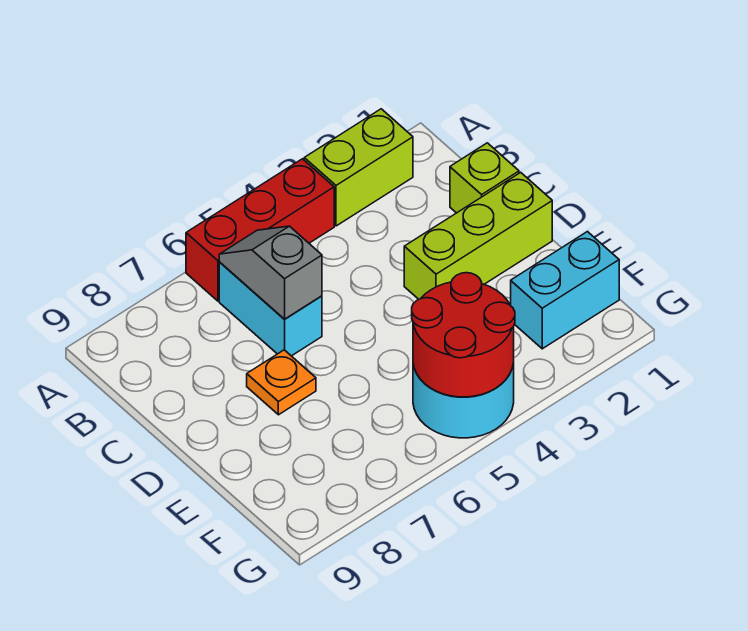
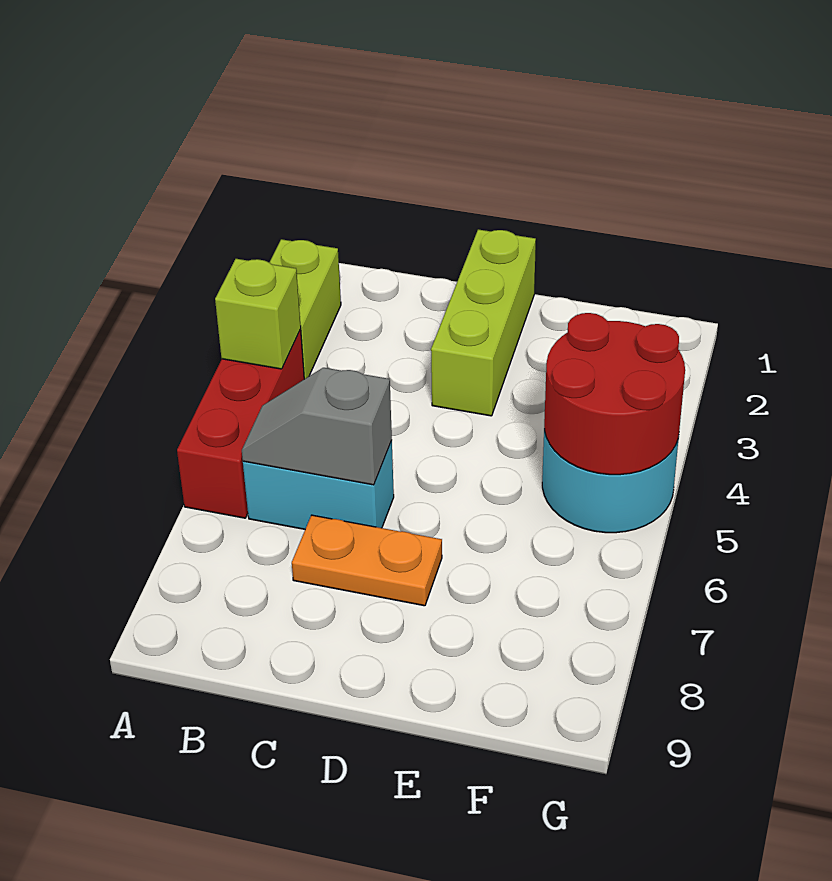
lime 1x1 brick [450,143,519,213] -> lime 1x1 brick moved to [215,259,301,369]
orange 1x1 plate [247,350,316,415] -> orange 1x2 plate [292,515,442,606]
cyan 1x2 brick [510,232,619,349] -> none

